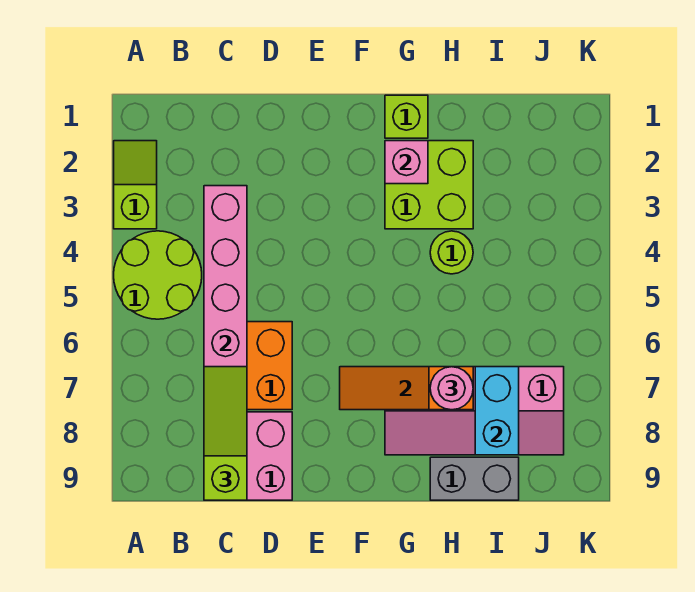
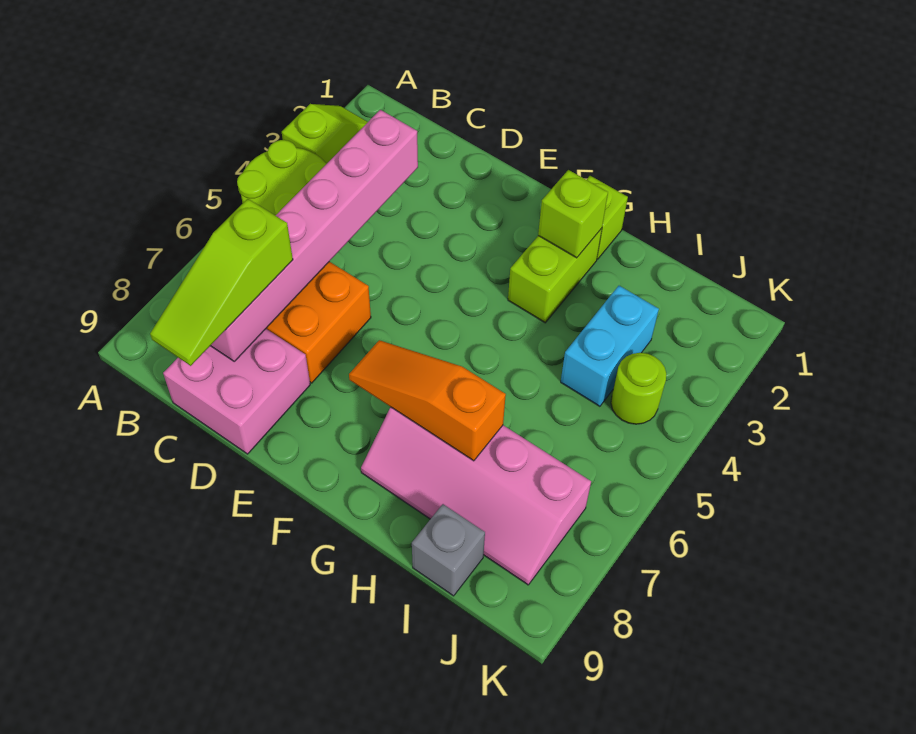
lime 1x3 slope [204,367,247,500] -> lime 1x3 slope turned to [150,199,293,366]
lime 2x2 brick [385,141,473,229] -> lime 1x2 brick [508,228,602,323]
pink 1x1 brick [385,141,428,184] -> lime 1x1 brick [538,170,608,258]
lime 1x1 round brick [430,231,473,274] -> lime 1x1 round brick moved to [611,353,666,424]
pink 1x1 round brick [430,367,473,410] -> none
grey 1x2 brick [430,457,519,500] -> grey 1x1 brick [412,504,485,596]
cyan 1x2 brick [475,367,519,455] -> cyan 1x2 brick moved to [561,286,659,406]

